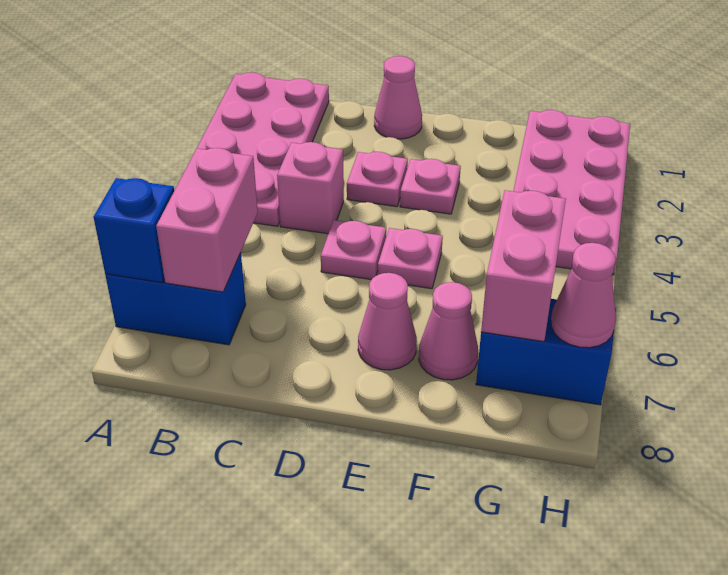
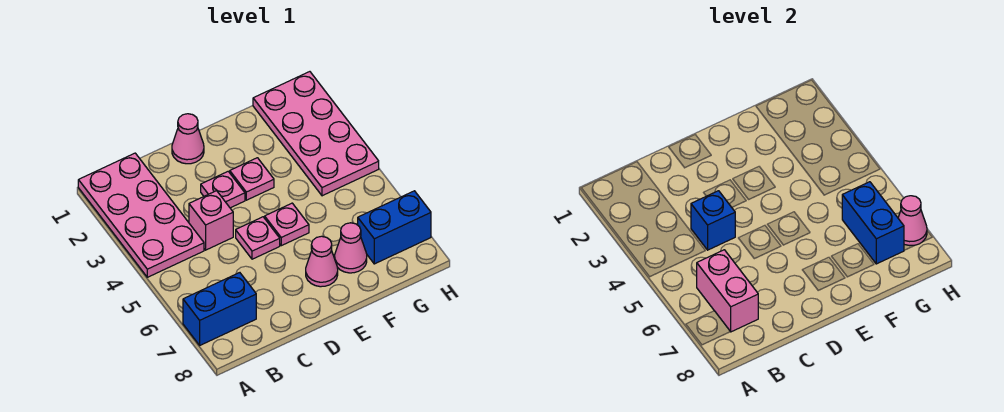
blue 1x1 brick [94,178,174,283] -> blue 1x1 brick moved to [691,191,735,250]
pink 1x2 brick [481,190,566,342] -> blue 1x2 brick [842,182,904,264]

